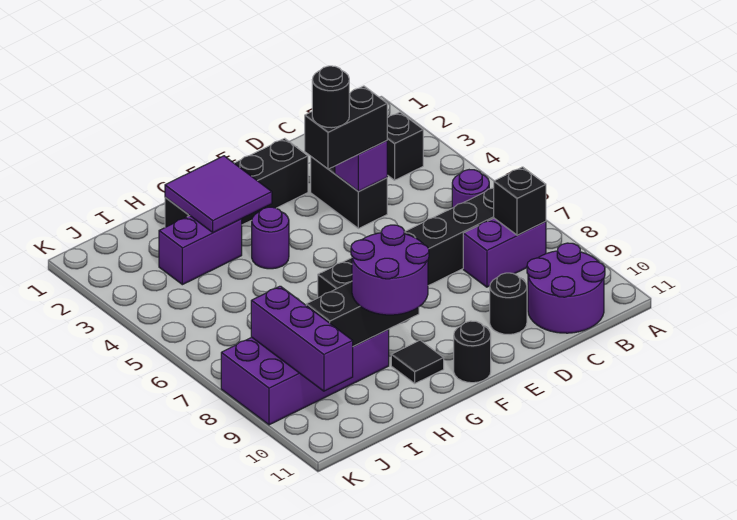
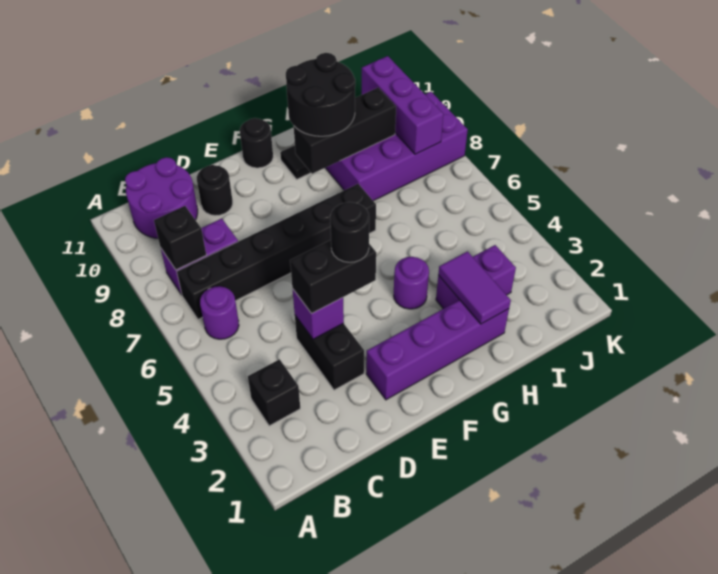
black 1x4 brick [165,138,308,227] -> purple 1x4 brick [366,300,509,400]
purple 2x2 tile [165,156,272,233] -> purple 1x2 tile [438,251,511,324]
purple 2x2 round brick [351,225,429,315] -> black 2x2 round brick [286,53,355,136]

